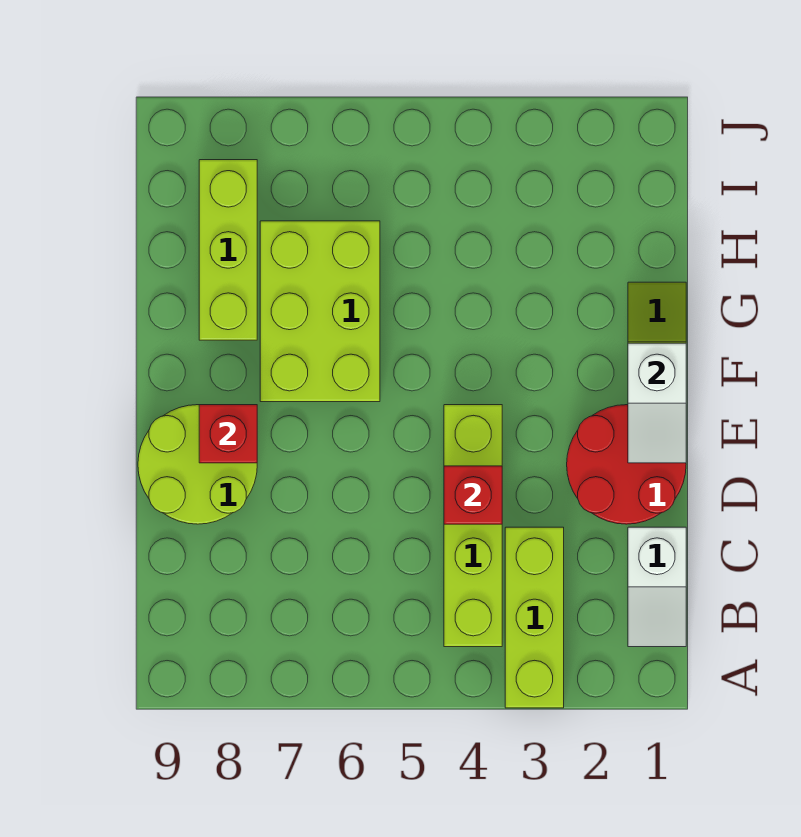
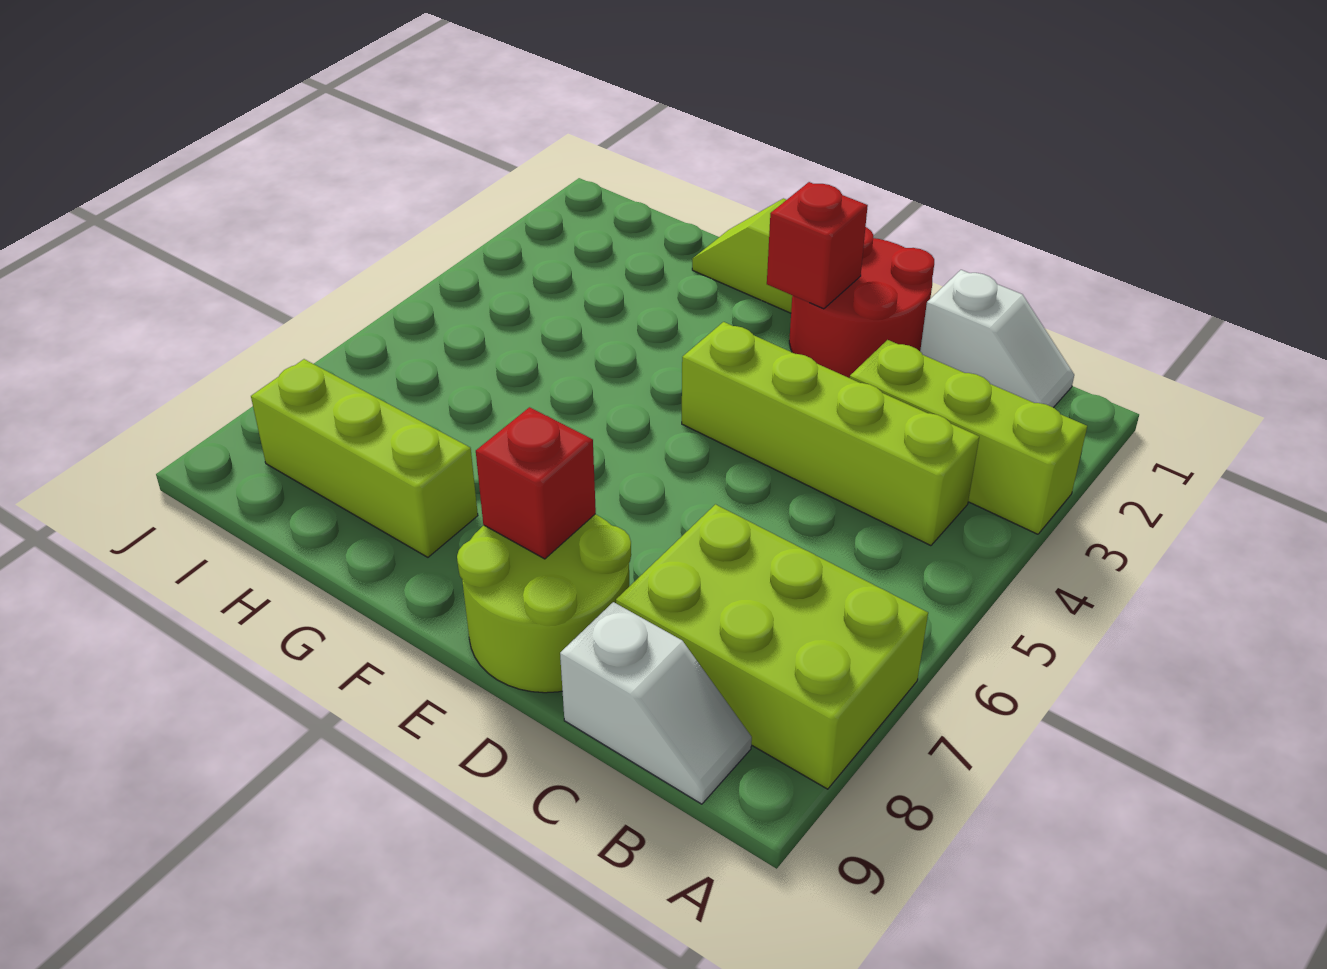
red 1x1 brick [444,466,502,524] -> red 1x1 brick moved to [767,182,868,309]
white 1x2 slope [628,343,686,463] -> white 1x2 slope moved to [560,602,752,804]
lime 2x3 brick [260,221,380,402] -> lime 2x3 brick moved to [616,504,928,789]

